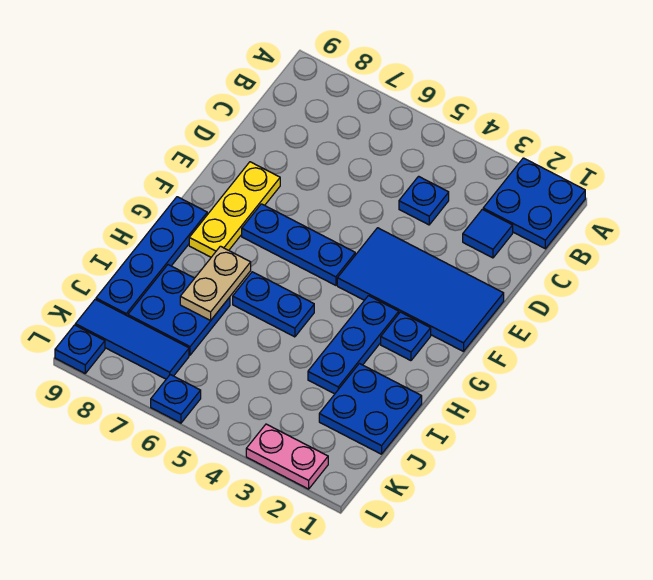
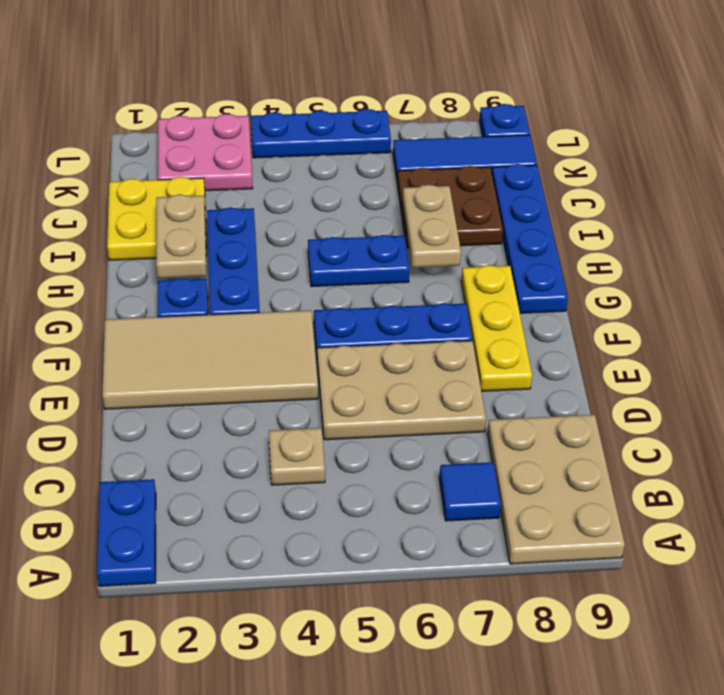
blue 2x2 plate [483,158,585,249] -> blue 1x2 plate [97,479,156,586]
none -> tan 2x3 plate [487,415,625,564]
blue 1x1 tile [463,209,513,258] -> blue 1x1 tile moved to [439,462,501,521]
blue 1x1 plate [399,176,449,225] -> tan 1x1 plate [269,428,325,485]
none -> tan 2x3 plate [317,341,486,440]
blue 2x4 tile [337,228,504,352] -> tan 2x4 tile [102,310,318,409]
none -> tan 1x2 plate [156,194,206,279]
blue 2x2 plate [319,364,422,454] -> yellow 2x2 plate [107,177,206,260]
blue 2x2 plate [128,265,230,355] -> brown 2x2 plate [397,166,503,248]
pink 1x2 plate [246,424,328,489] -> pink 2x2 plate [158,114,253,191]
blue 1x1 plate [151,375,201,423] -> blue 1x3 plate [251,109,391,158]

